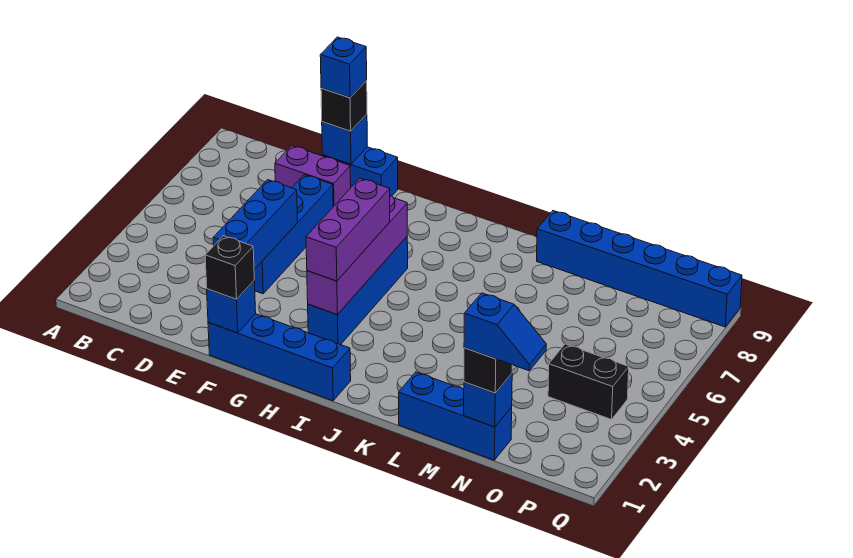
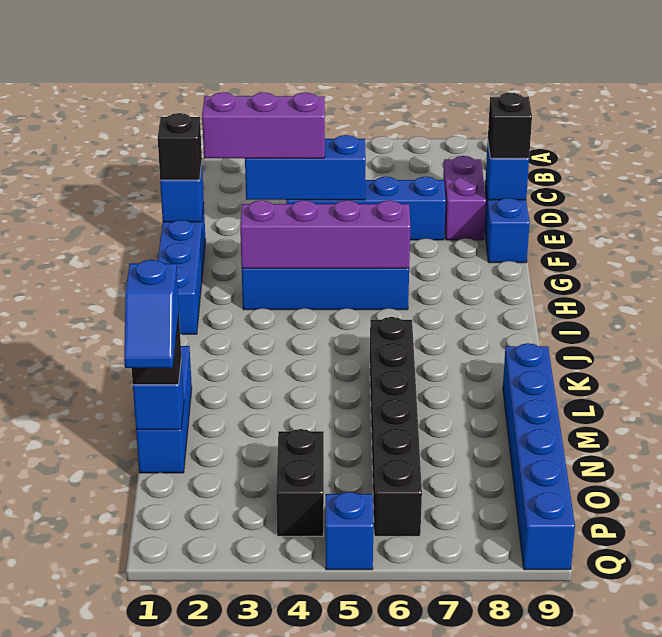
blue 1x1 brick [320,37,367,98] -> blue 1x1 brick moved to [325,492,373,570]
purple 1x3 brick [306,178,390,281] -> purple 1x3 brick moved to [202,92,325,158]
none -> black 1x6 brick [370,317,422,536]

